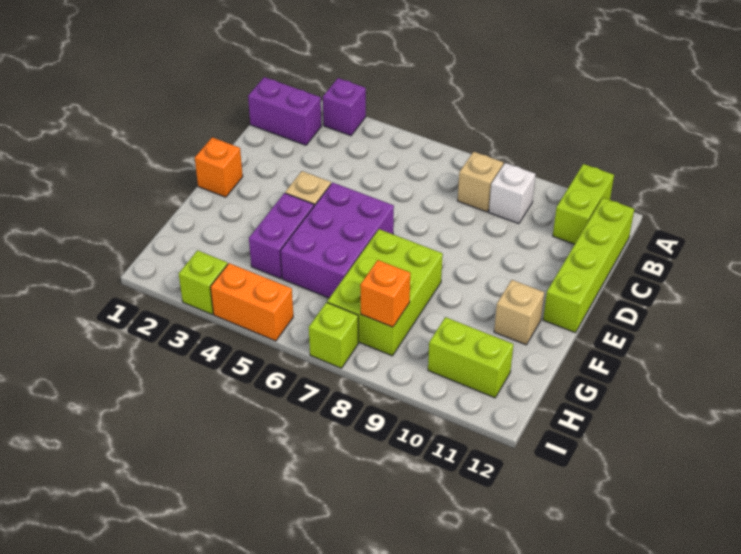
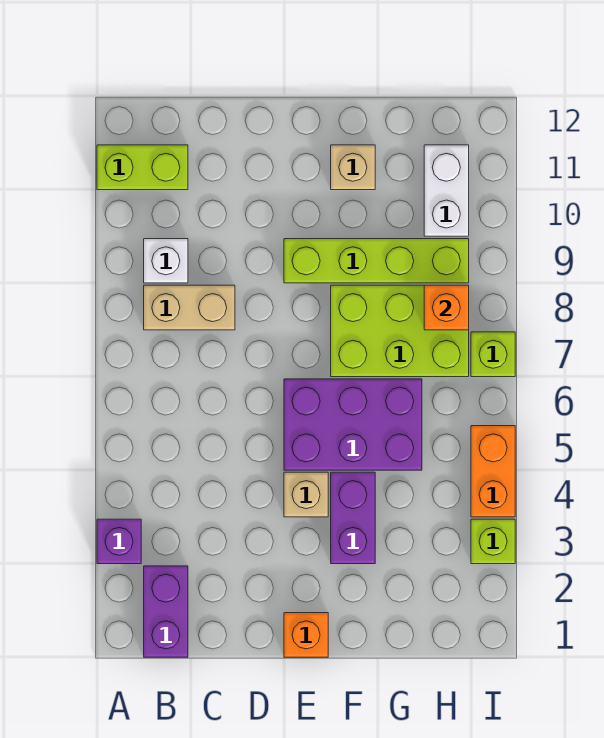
tan 1x1 brick [458,152,504,212] -> tan 1x2 brick [144,285,235,330]
lime 1x4 brick [543,198,634,333] -> lime 1x4 brick moved to [284,239,469,283]
purple 1x2 brick [249,193,314,279] -> purple 1x2 brick turned to [331,472,375,564]
lime 1x2 brick [428,317,513,398] -> white 1x2 brick [424,145,469,236]

